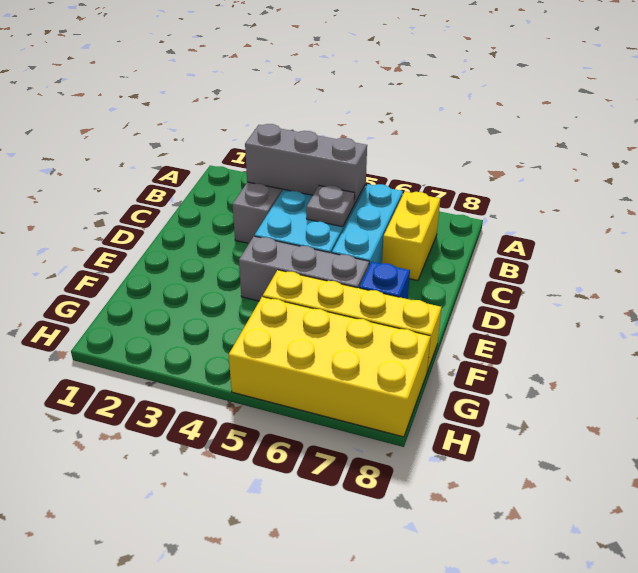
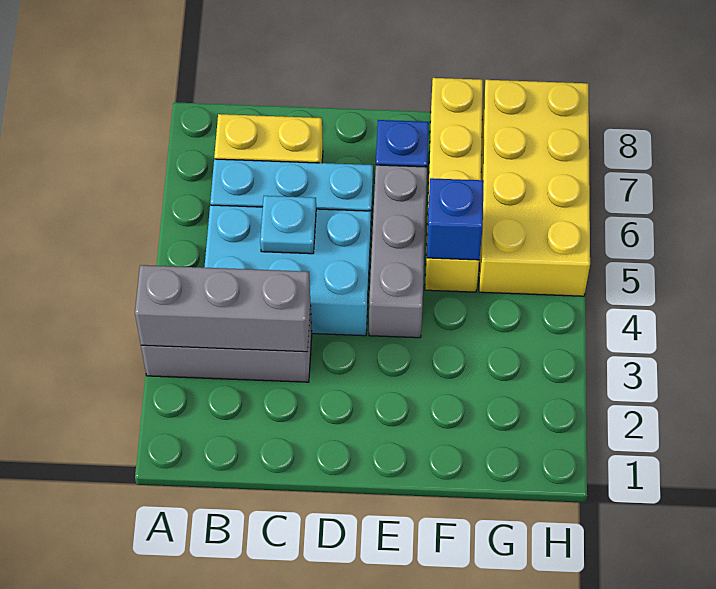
grey 1x3 brick [245,124,367,204] -> grey 1x3 brick turned to [135,265,310,352]
grey 1x1 plate [306,186,355,227] -> cyan 1x1 plate [260,196,316,254]
none -> blue 1x1 brick [427,178,484,260]

